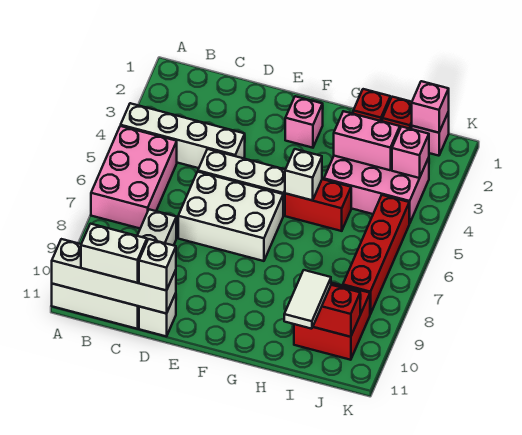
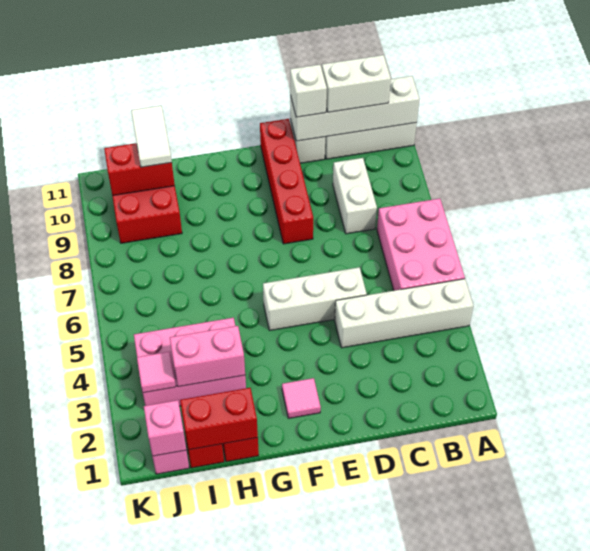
white 2x3 brick [178,172,283,261] -> none
pink 1x1 brick [285,96,323,148] -> pink 1x1 tile [282,378,321,418]
red 1x2 brick [285,179,351,231] -> red 1x2 brick moved to [180,388,258,450]
white 1x1 brick [285,149,322,200] -> none
pink 1x1 brick [392,127,429,178] -> pink 1x1 tile [137,352,176,393]
red 1x4 brick [343,195,410,314] -> red 1x4 brick moved to [260,119,313,244]

